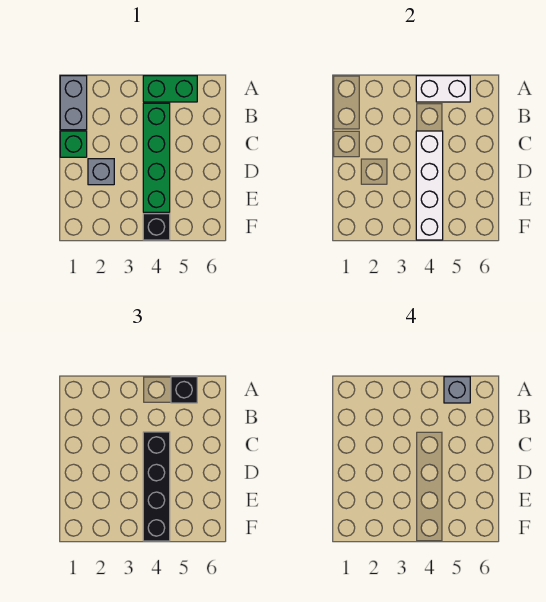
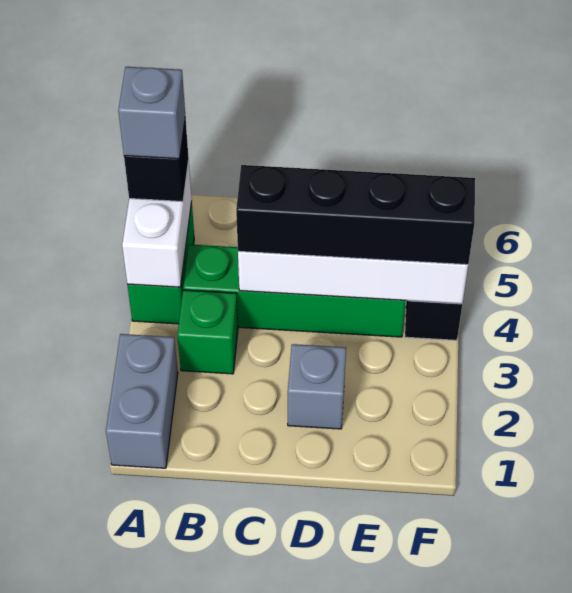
grey 1x2 brick [60,76,87,130] -> grey 1x2 brick turned to [106,334,178,468]
green 1x1 brick [60,131,87,157] -> green 1x1 brick moved to [177,290,238,374]

